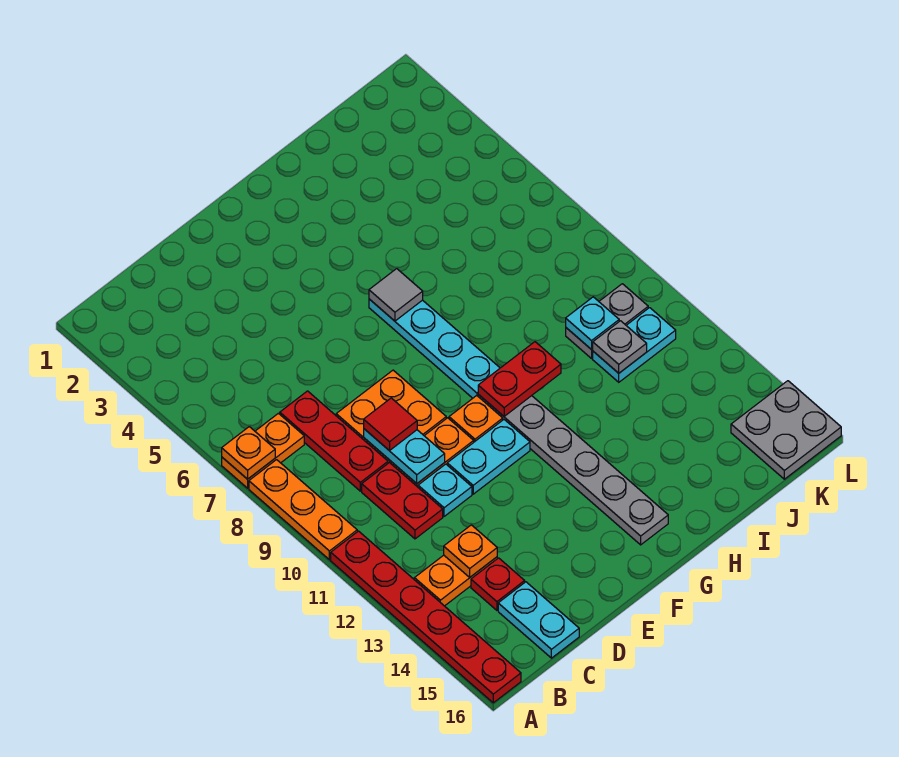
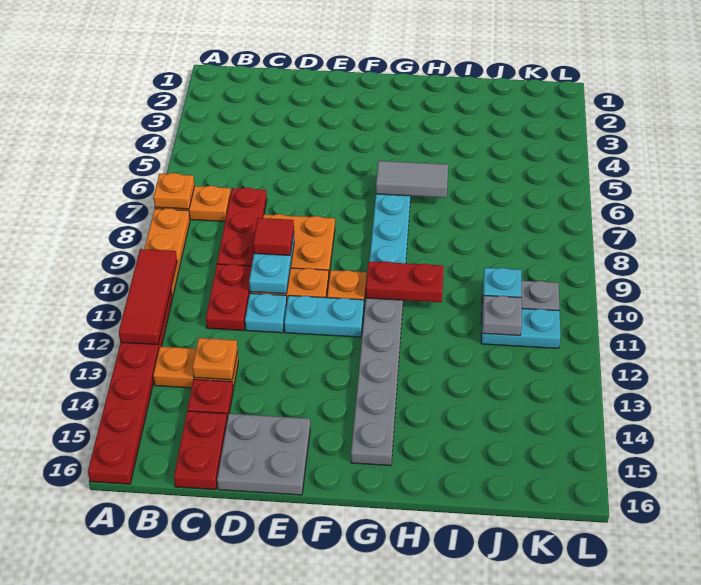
none -> red 1x3 tile [119,249,177,345]
cyan 1x2 plate [498,582,579,658] -> red 1x2 plate [174,411,227,490]
grey 1x1 tile [369,269,423,321] -> grey 1x2 tile [376,161,448,198]
grey 2x2 plate [731,381,841,479] -> grey 2x2 plate moved to [217,414,310,495]

